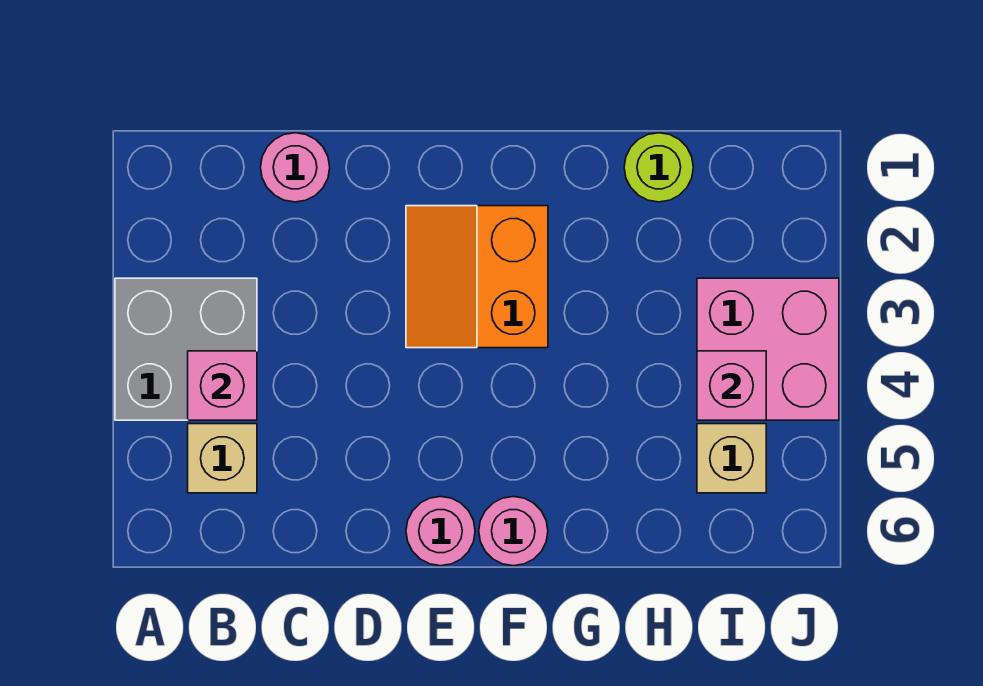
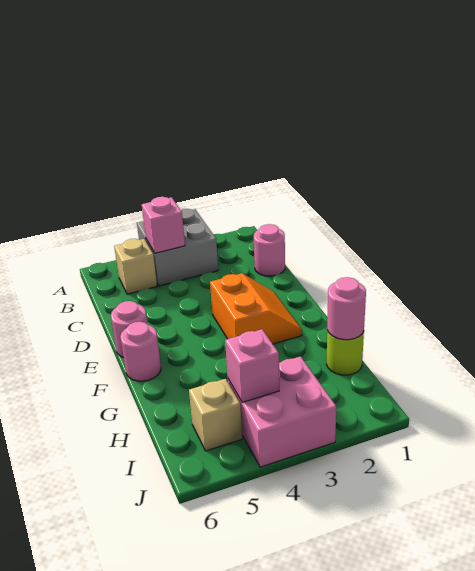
orange 2x2 slope [406,206,548,348] -> orange 2x2 slope turned to [210,273,302,344]
none -> pink 1x1 round brick [327,277,366,340]

